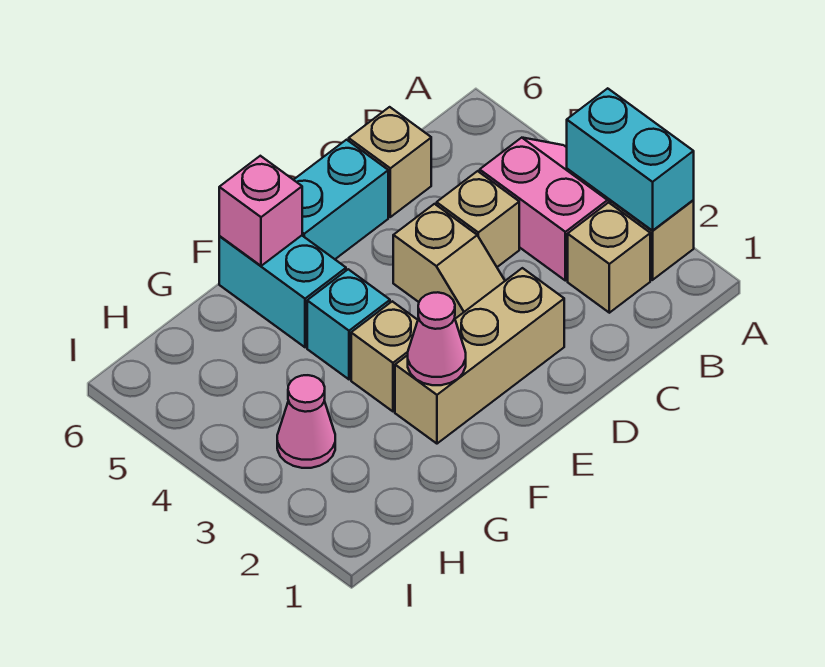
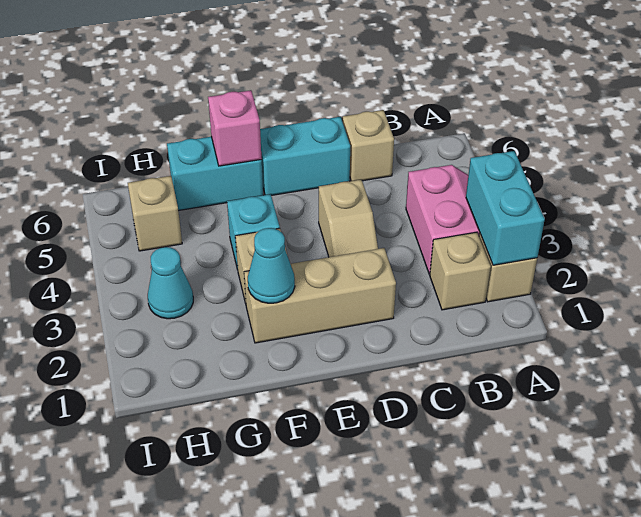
tan 1x1 brick [437,171,519,267] -> tan 1x1 brick moved to [128,176,182,251]
pink 1x1 cone [408,292,466,385] -> cyan 1x1 cone [248,228,295,303]
cyan 1x2 brick [219,236,346,347] -> cyan 1x2 brick turned to [167,137,263,211]
pink 1x1 cone [277,375,335,468] -> cyan 1x1 cone [148,247,193,319]

